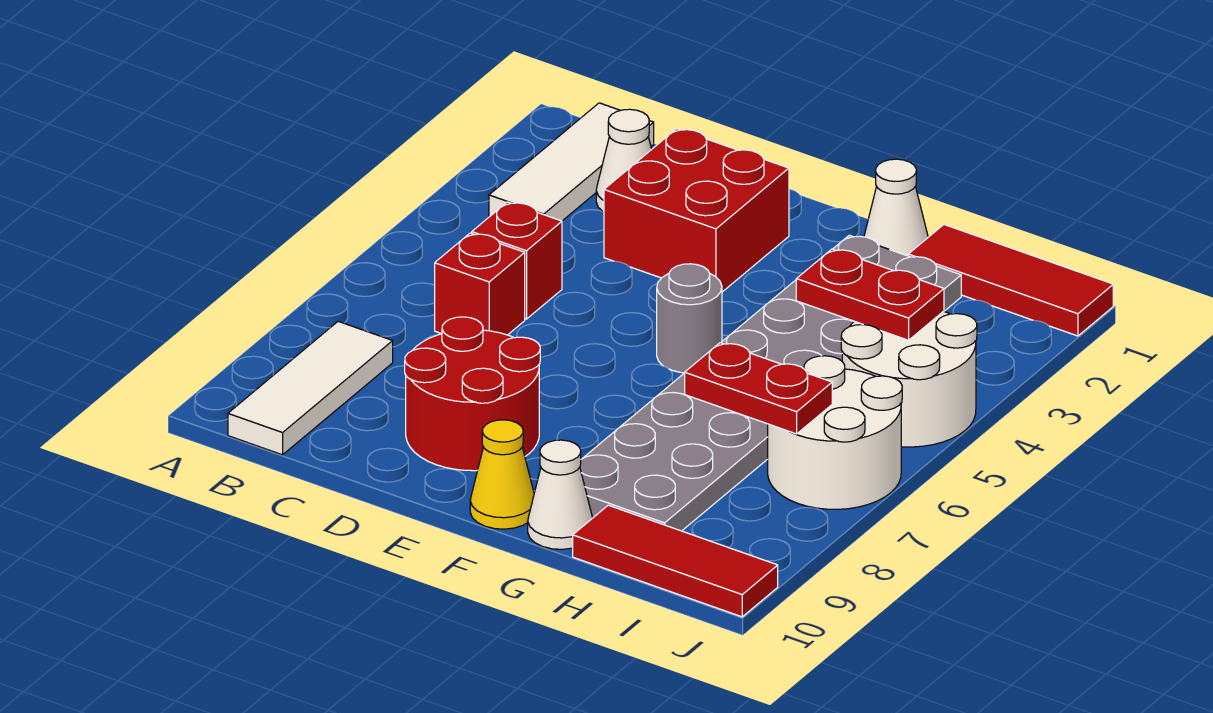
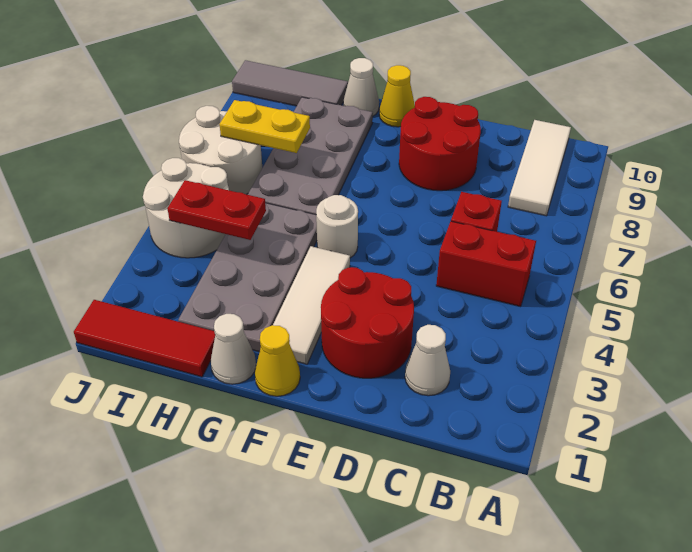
white 1x3 tile [489,103,654,221] -> white 1x3 tile moved to [273,246,350,364]
red 1x1 brick [472,202,562,319] -> red 1x2 brick [436,221,536,307]
red 2x2 brick [604,129,789,292] -> red 2x2 round brick [321,267,414,378]
none -> yellow 1x1 cone [255,325,300,396]
grey 1x1 round brick [657,264,722,373] -> white 1x1 round brick [316,195,358,258]
red 1x2 plate [685,343,832,434] -> yellow 1x2 plate [219,100,310,153]
red 1x3 tile [573,505,778,617] -> grey 1x3 tile [232,60,348,106]

